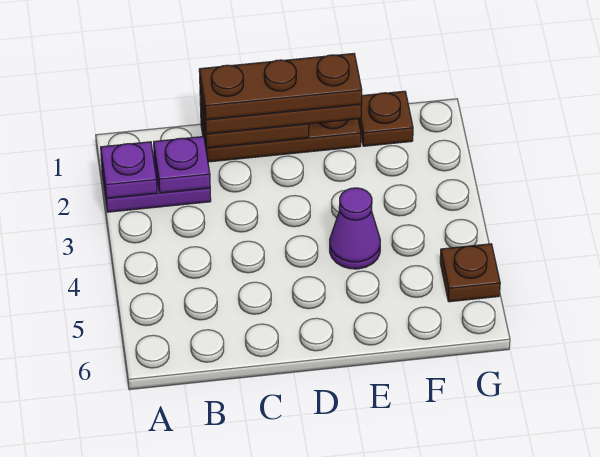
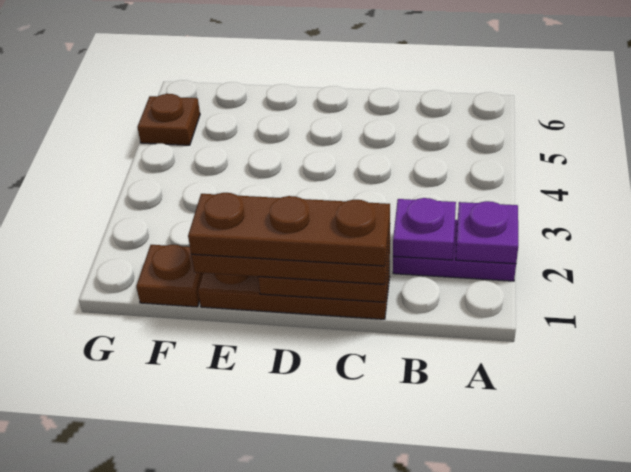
purple 1x1 cone [330,188,380,269] -> none

